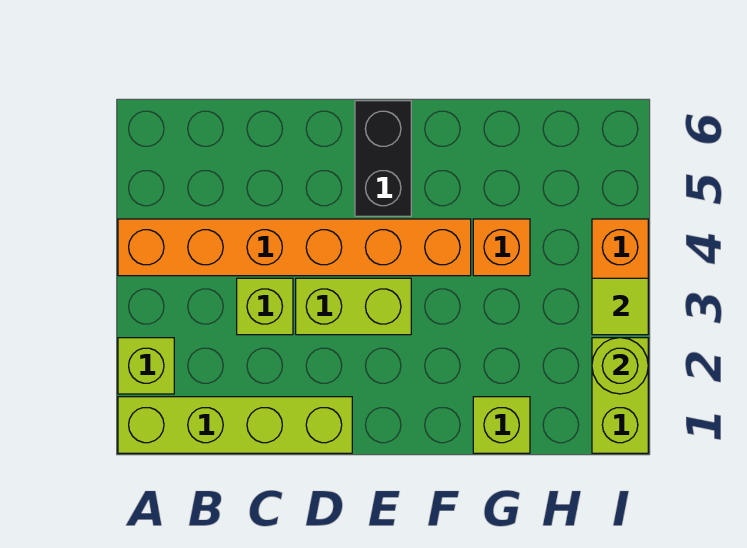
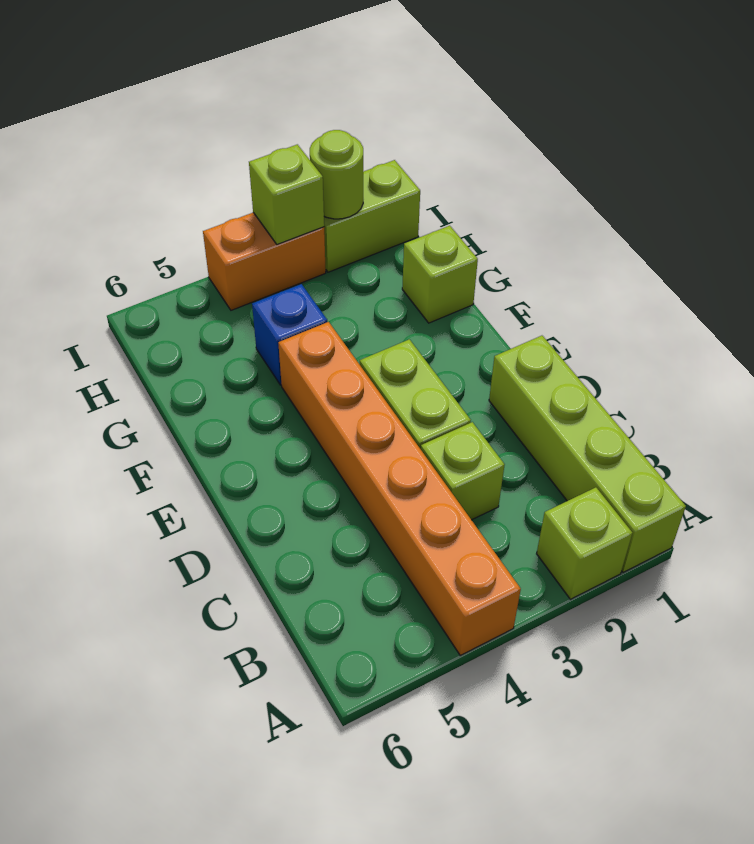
black 1x2 brick [355,101,411,216] -> none
orange 1x1 brick [473,219,530,276] -> blue 1x1 brick [252,284,327,385]
lime 1x1 tile [592,278,648,335] -> lime 1x1 brick [249,144,324,244]

